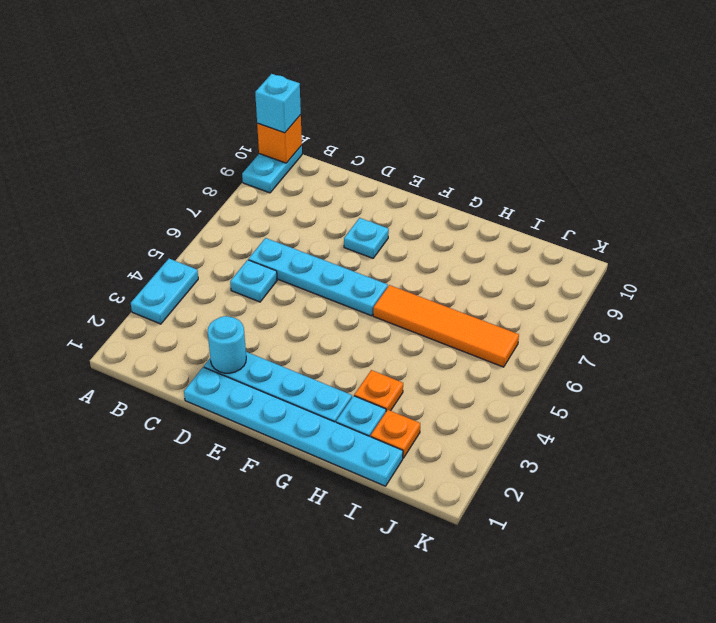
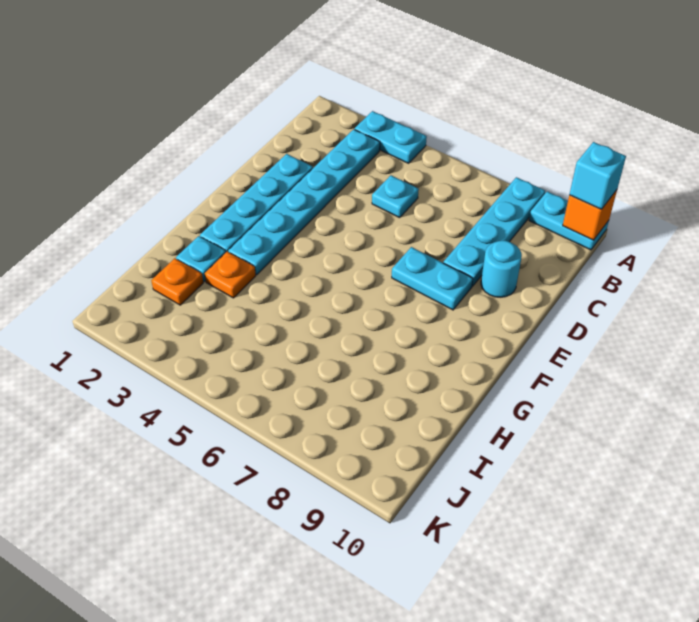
cyan 1x4 plate [249,238,388,316] -> cyan 1x4 plate moved to [443,177,545,286]
cyan 1x6 plate [184,367,403,486] -> cyan 1x6 plate moved to [228,129,380,275]
cyan 1x1 round brick [208,316,246,373] -> cyan 1x1 round brick moved to [481,240,522,297]
cyan 1x1 plate [344,218,389,258] -> cyan 1x2 plate [392,247,473,310]
orange 1x4 tile [373,285,519,367] -> none

